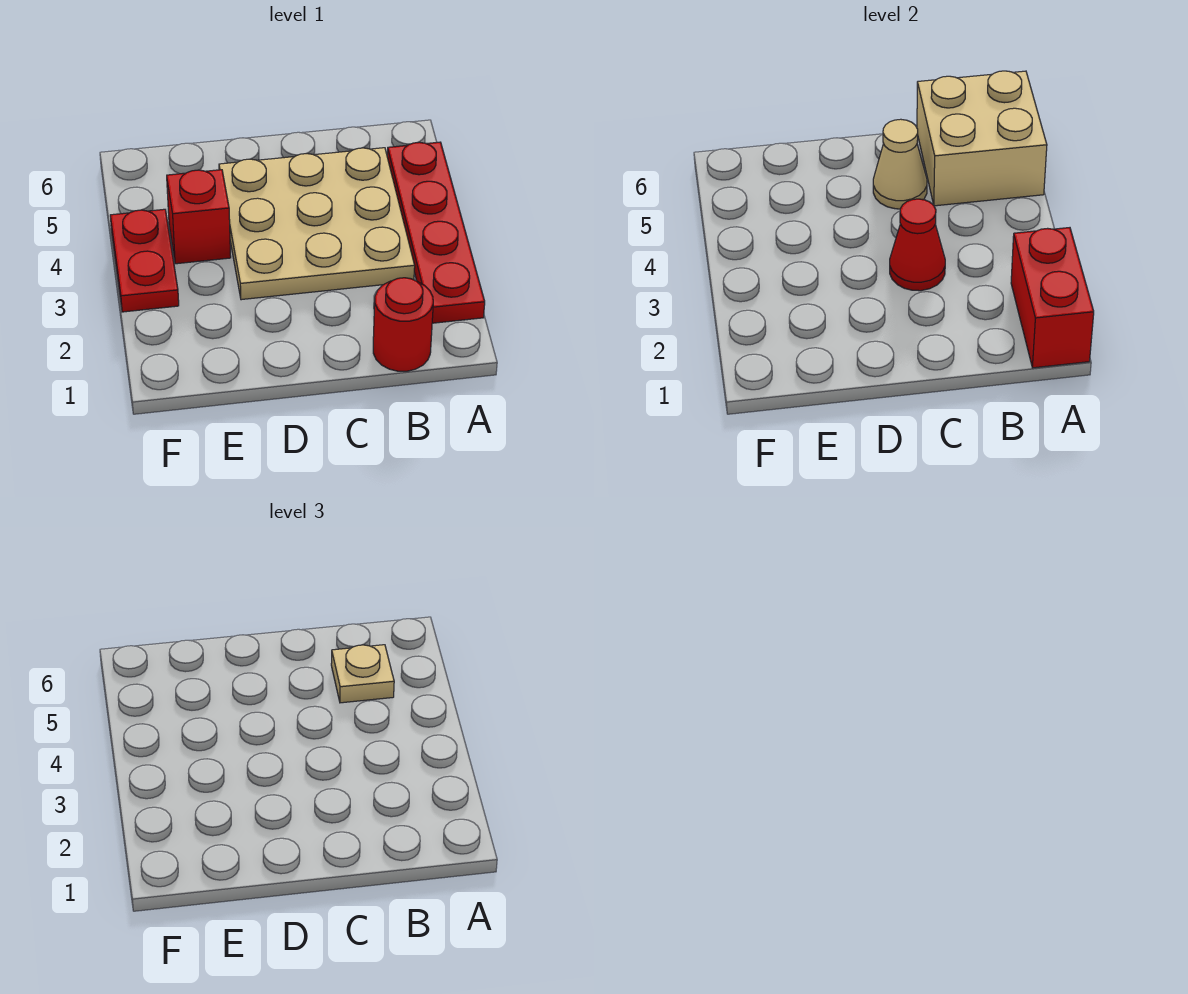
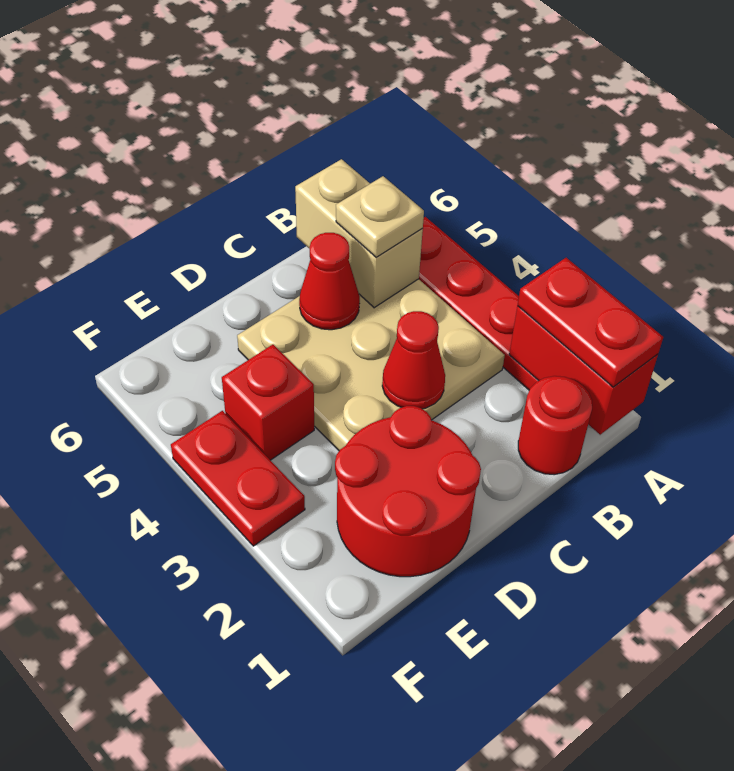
none -> red 1x2 plate [518,258,663,387]
tan 2x2 brick [917,71,1047,206] -> tan 1x2 brick [295,159,423,308]
tan 1x1 cone [873,119,927,209] -> red 1x1 cone [299,233,360,330]
none -> red 2x2 round brick [335,406,481,577]

